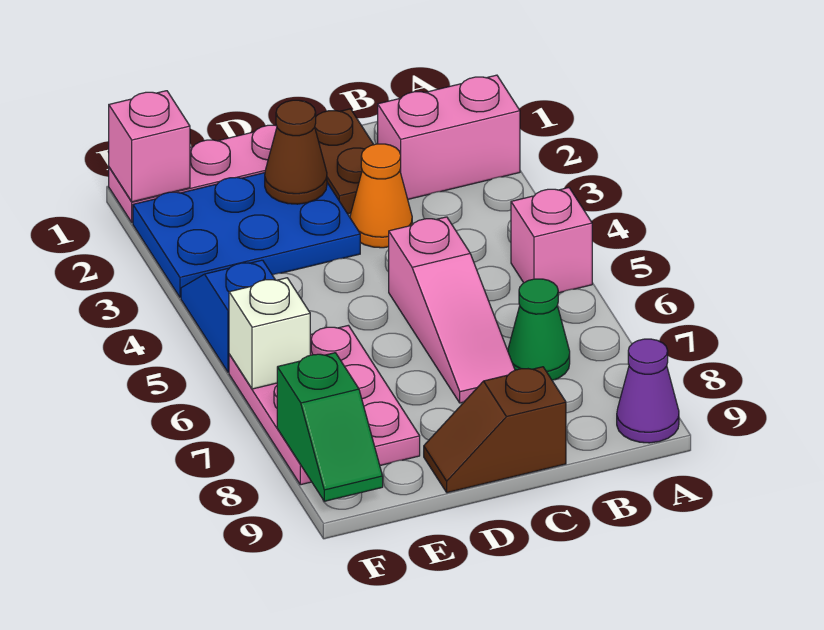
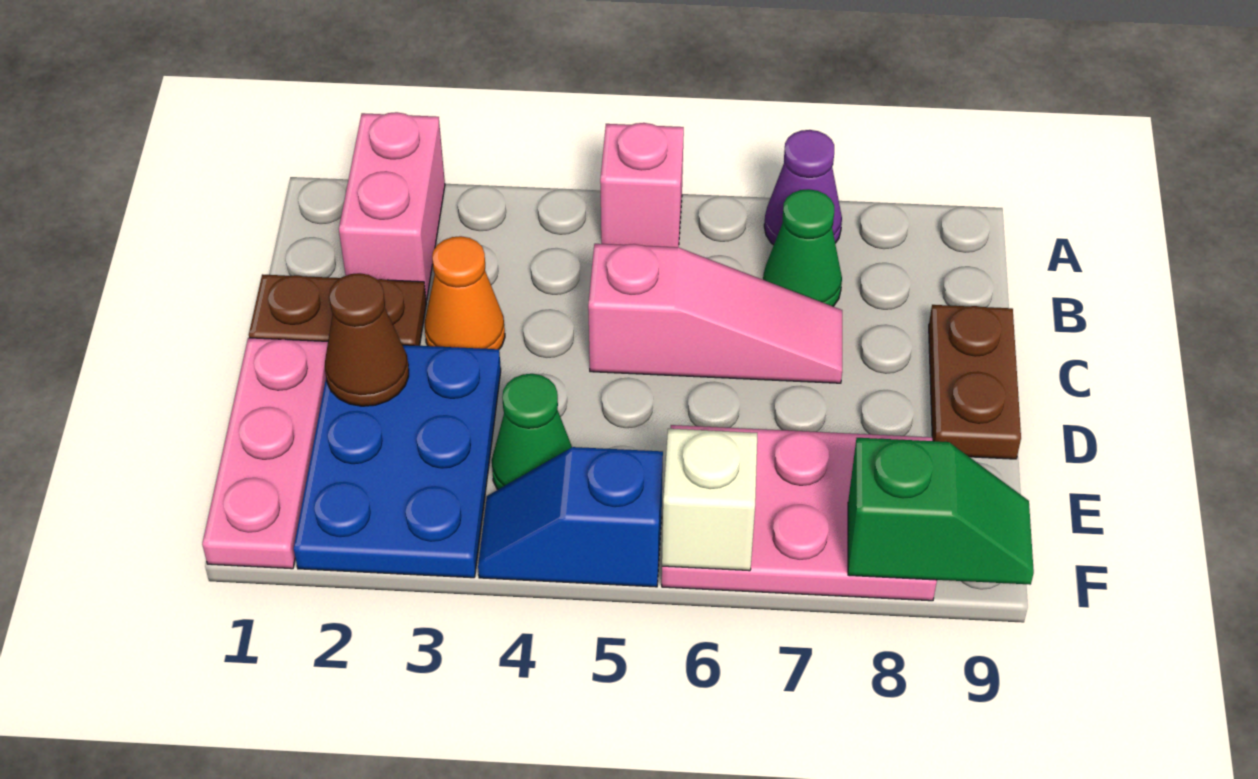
purple 1x1 cone [617,339,679,443] -> purple 1x1 cone moved to [764,130,842,245]
brown 1x2 slope [424,367,566,493] -> brown 1x2 plate [929,305,1021,459]
none -> green 1x1 cone [492,374,572,490]
pink 1x1 brick [109,91,190,202] -> none

